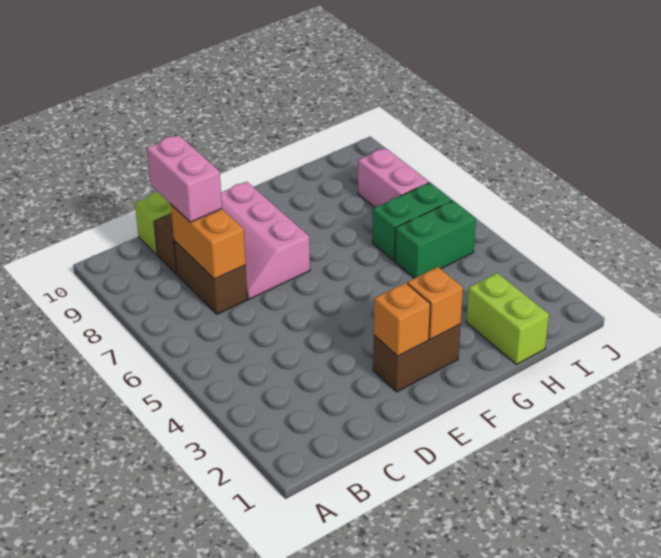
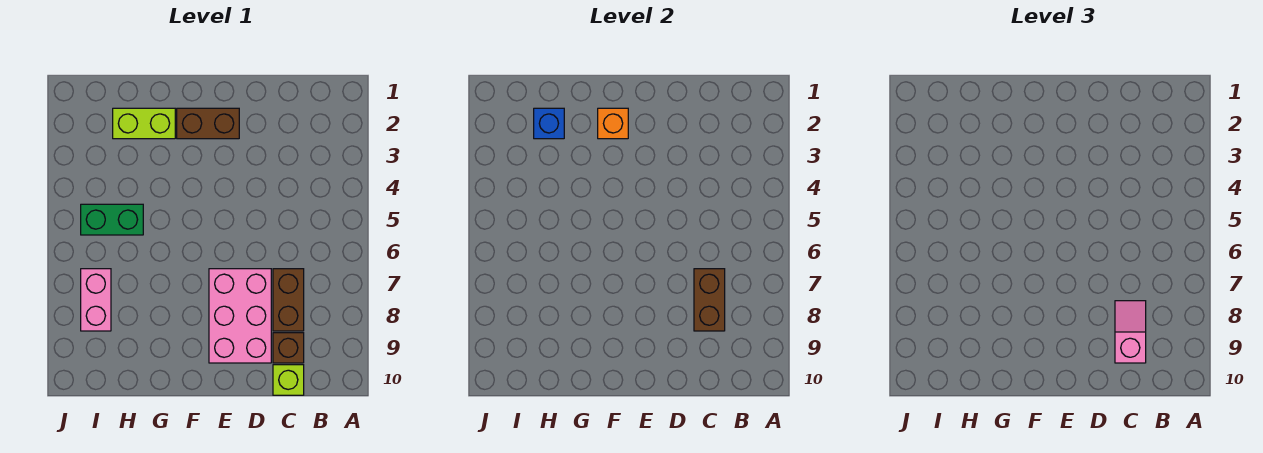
orange 1x2 brick [171,205,246,279] -> brown 1x2 brick [694,269,725,331]
pink 1x2 brick [147,135,222,222] -> pink 1x2 slope [1115,301,1146,363]
pink 2x3 slope [221,182,310,299] -> pink 2x3 brick [209,269,271,363]
orange 1x1 brick [374,283,430,356] -> none
lime 1x2 brick [466,273,549,364] -> lime 1x2 brick turned to [113,108,175,139]
none -> blue 1x1 brick [534,108,564,139]
green 1x2 brick [372,183,452,261] -> none

